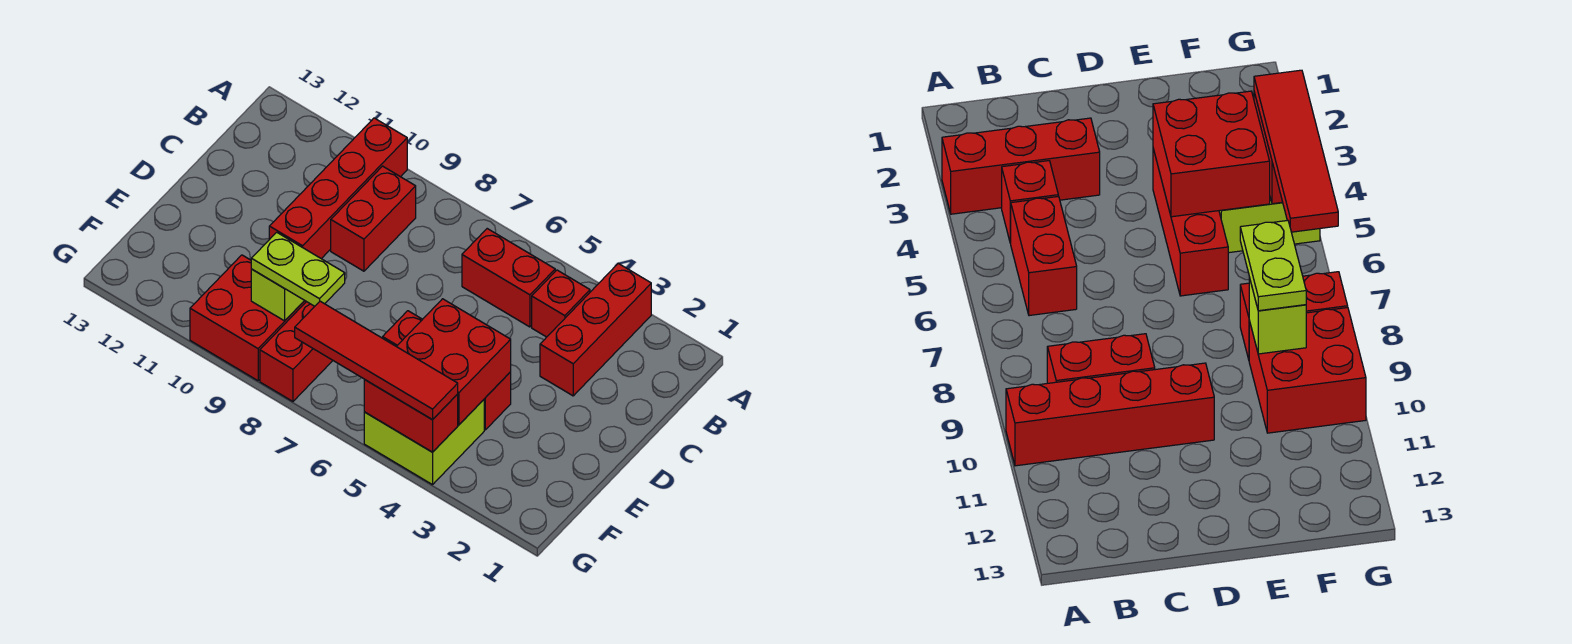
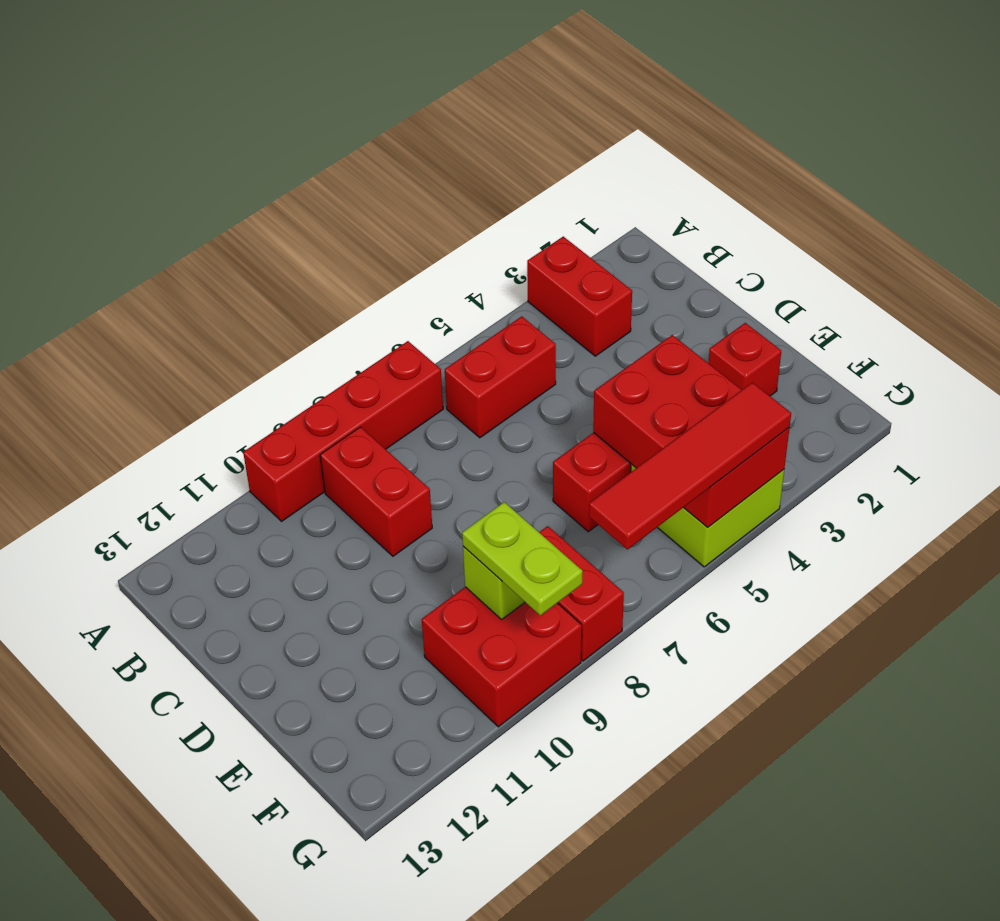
red 1x3 brick [540,263,651,396] -> red 1x2 brick [527,237,632,356]
red 1x4 brick [269,118,407,259] -> red 1x4 brick turned to [243,341,443,521]
red 1x1 brick [532,270,590,337] -> red 1x1 brick moved to [709,323,781,396]
lime 1x2 plate [251,232,345,306] -> lime 1x2 plate turned to [462,502,583,615]

